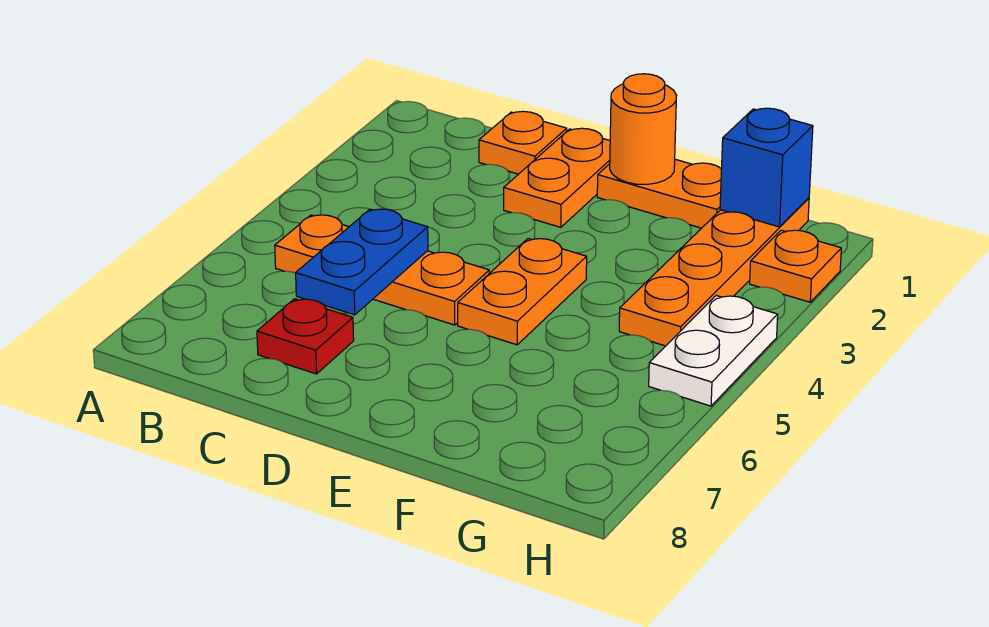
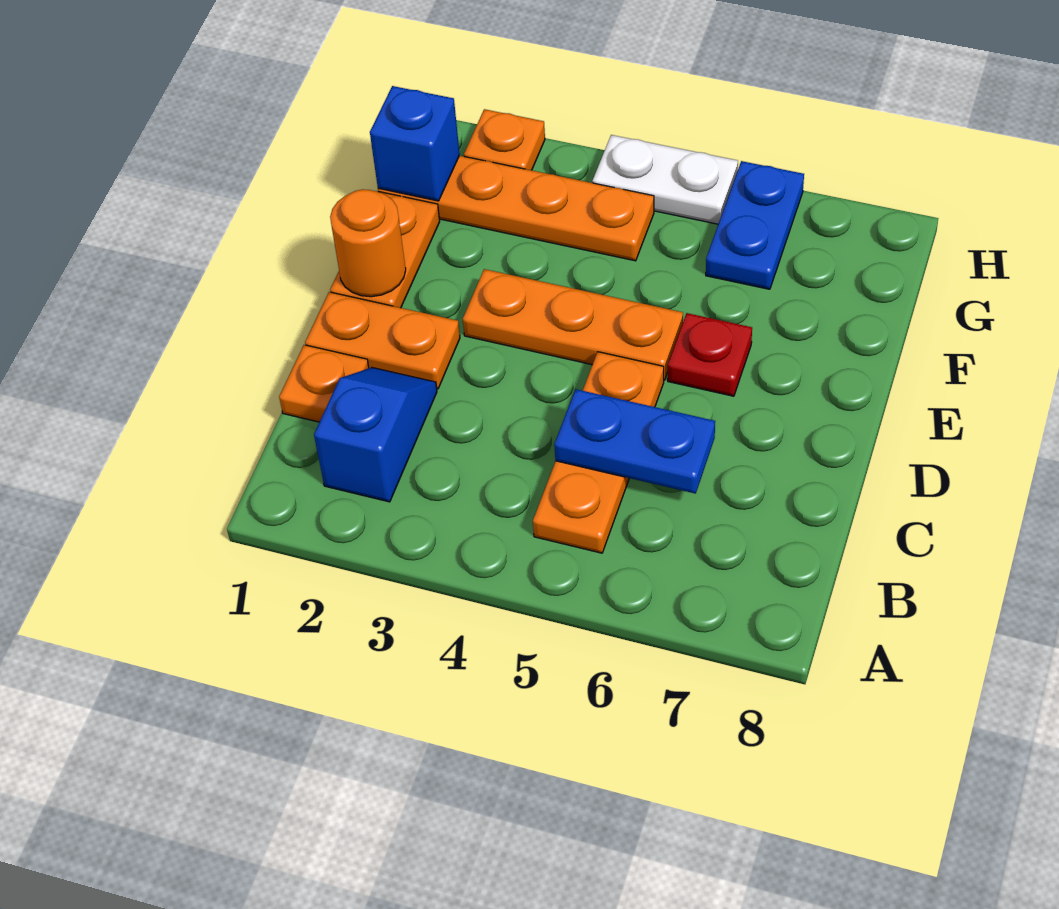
none -> blue 1x2 slope [314,367,437,502]
red 1x1 plate [257,299,354,374] -> red 1x1 plate moved to [668,313,752,396]
orange 1x2 plate [458,239,587,345] -> orange 1x3 plate [463,269,683,380]
none -> blue 1x2 plate [706,161,804,289]

